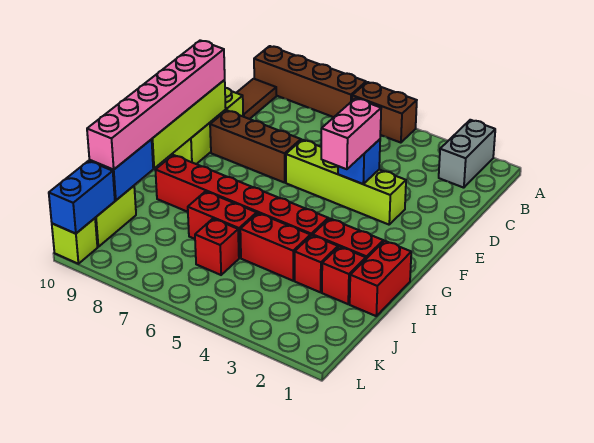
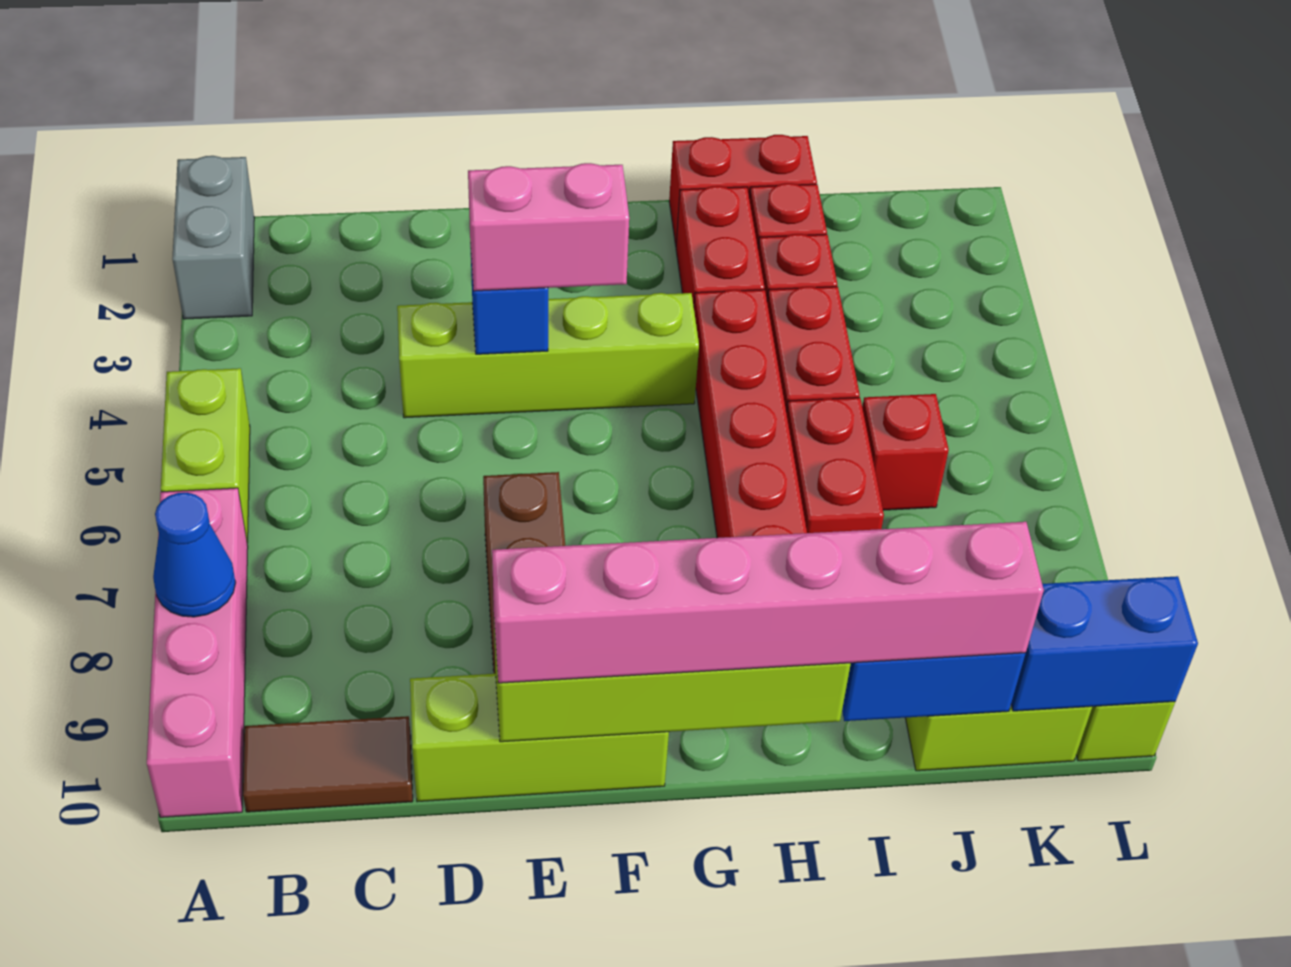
grey 1x2 brick [439,120,495,188] -> grey 1x2 brick turned to [172,156,254,319]
brown 1x2 brick [352,82,417,143] -> lime 1x2 brick [161,368,250,543]
brown 1x4 brick [254,46,366,117] -> pink 1x4 brick [147,488,248,817]
none -> blue 1x1 cone [153,493,236,617]
lime 1x4 brick [286,140,406,225] -> lime 1x4 brick turned to [397,293,699,418]

